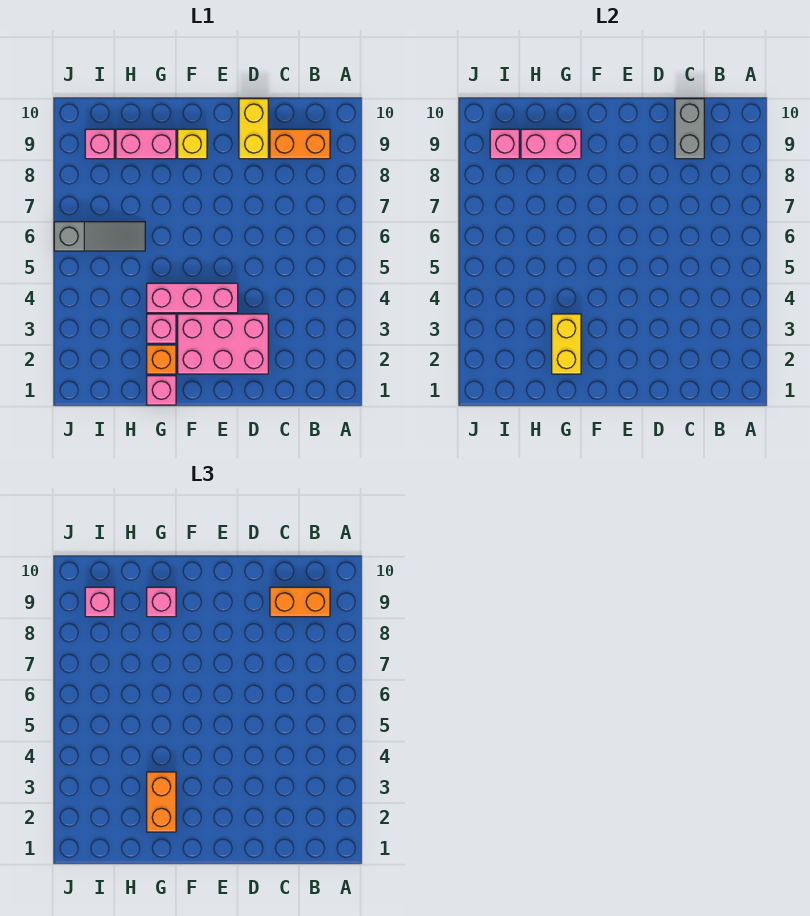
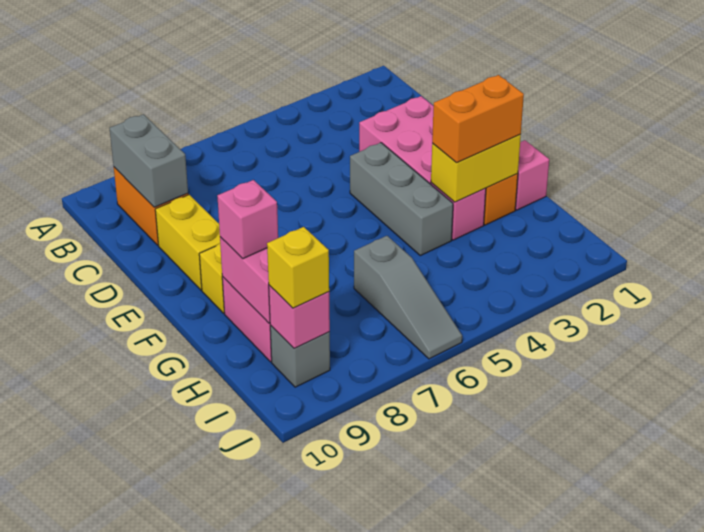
orange 1x2 brick [270,587,330,617] -> none
grey 1x2 brick [675,99,704,159] -> grey 1x2 brick turned to [110,114,188,207]
yellow 1x2 brick [239,99,268,159] -> yellow 1x2 brick turned to [155,195,220,290]
pink 1x3 brick [147,283,238,313] -> grey 1x3 brick [350,143,453,256]
grey 1x3 slope [54,222,145,251] -> grey 1x3 slope turned to [354,236,462,359]
pink 1x1 brick [85,129,114,159] -> grey 1x1 brick [270,325,330,387]
pink 1x1 brick [85,587,114,617] -> yellow 1x1 brick [267,227,329,308]

